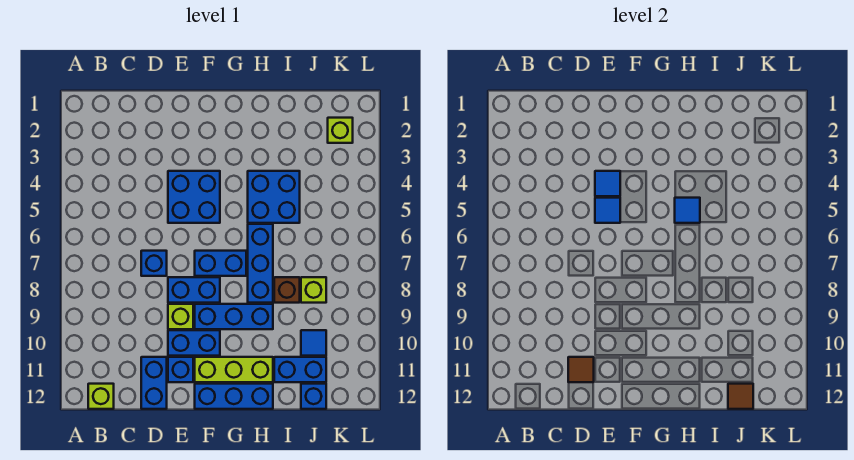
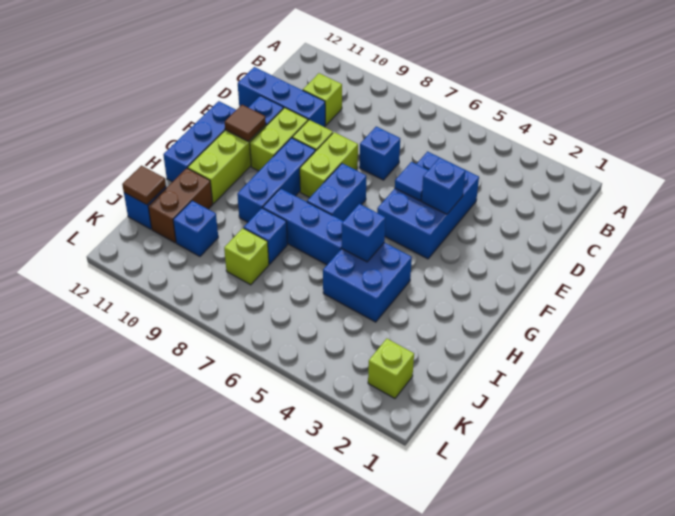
lime 1x1 brick [88,384,114,409] -> lime 1x1 brick moved to [303,73,342,125]
blue 1x2 brick [141,357,167,409] -> blue 1x3 brick [238,67,325,127]
brown 1x1 tile [568,357,594,382] -> brown 1x1 tile moved to [225,105,266,142]
blue 2x2 brick [168,171,220,223] -> blue 2x3 brick [377,151,479,259]
blue 1x1 tile [595,171,620,196] -> blue 1x1 brick [421,158,465,214]
blue 1x2 brick [168,277,220,303] -> lime 1x2 brick [300,132,358,197]
blue 1x2 brick [168,330,220,356] -> lime 1x2 brick [250,108,308,171]
blue 1x1 tile [675,198,700,223] -> blue 1x1 brick [342,204,385,262]
brown 1x1 brick [274,277,300,303] -> blue 1x1 brick [244,208,287,264]
blue 1x2 brick [274,357,326,382] -> brown 1x2 brick [148,168,213,243]
blue 1x1 tile [301,330,326,356] -> blue 1x1 brick [173,201,218,256]

